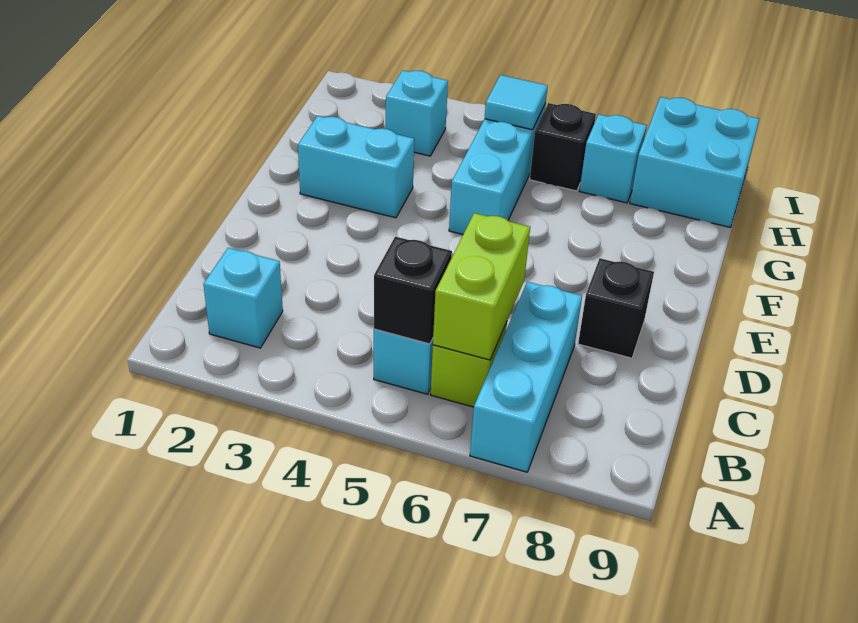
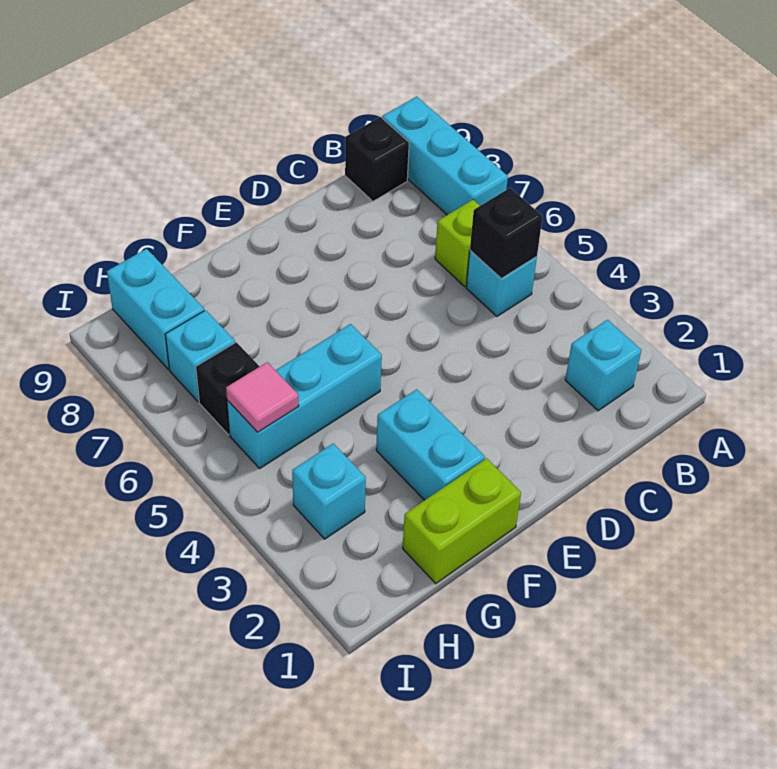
cyan 1x3 brick [470,282,582,472] -> cyan 1x3 brick turned to [382,97,508,215]
lime 1x2 brick [433,213,530,360] -> lime 1x2 brick moved to [403,458,521,584]
black 1x1 brick [578,258,654,358] -> black 1x1 brick moved to [345,117,409,201]
cyan 1x1 tile [485,75,548,130] -> pink 1x1 tile [226,362,299,432]
cyan 2x2 brick [630,97,759,227] -> cyan 1x2 brick [107,249,204,369]

